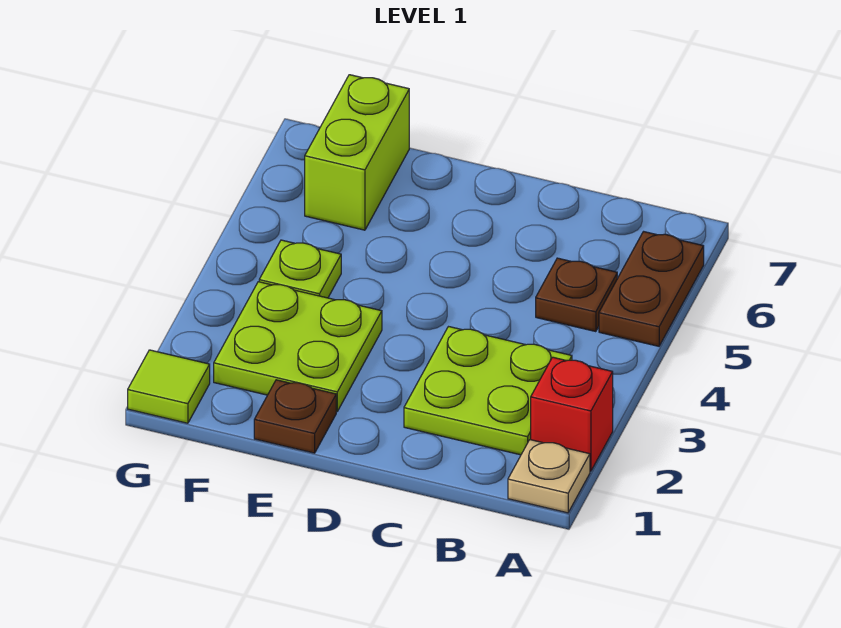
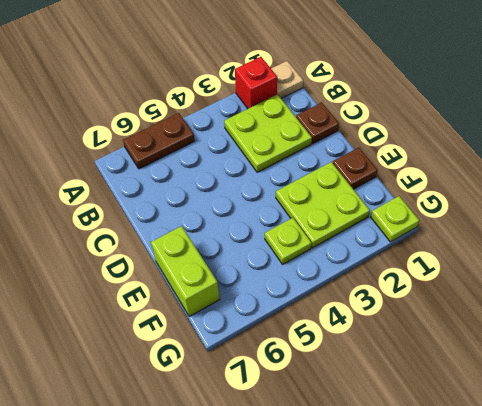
brown 1x1 plate [536,258,617,332] -> brown 1x1 plate moved to [296,102,339,144]
lime 1x2 brick [305,75,409,230] -> lime 1x2 brick turned to [151,226,220,317]
lime 1x1 tile [128,350,210,423] -> lime 1x1 plate [371,196,419,242]

